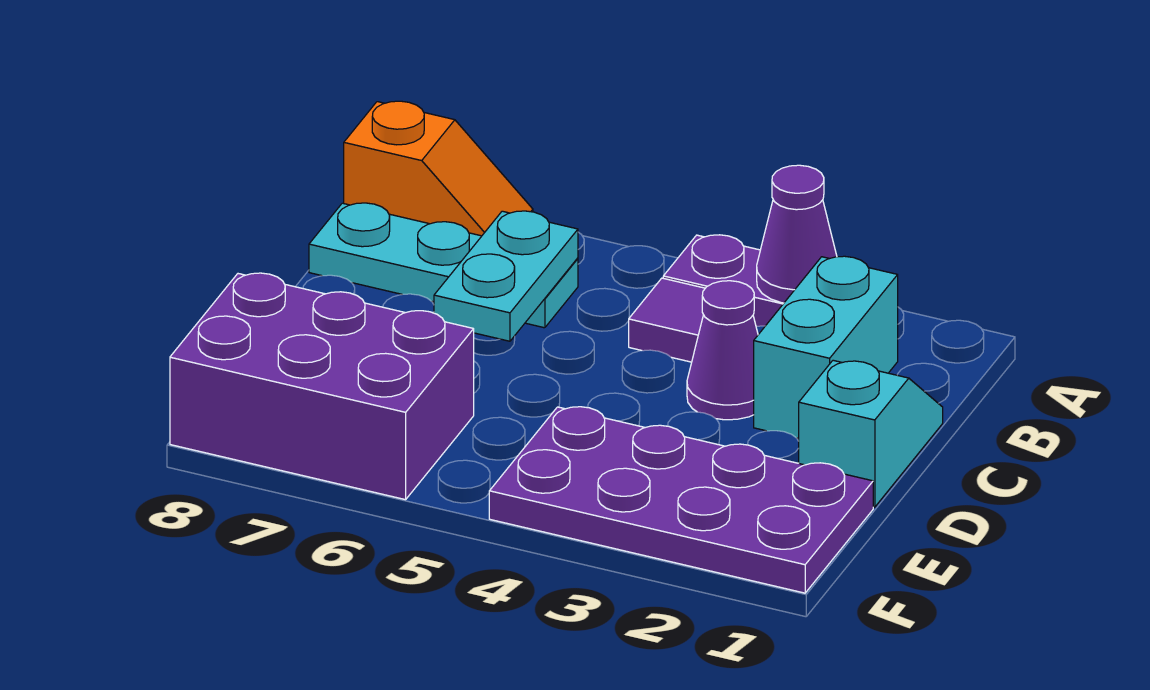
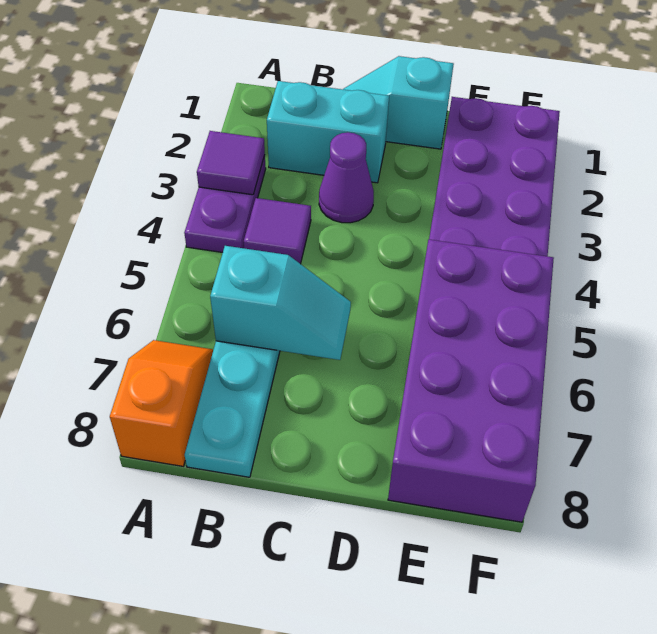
purple 1x1 cone [757,165,837,303] -> purple 1x1 tile [197,131,265,195]
cyan 1x2 plate [434,211,578,341] -> cyan 1x2 slope [210,246,351,360]
purple 2x3 brick [170,273,474,500] -> purple 2x4 brick [388,239,554,522]

